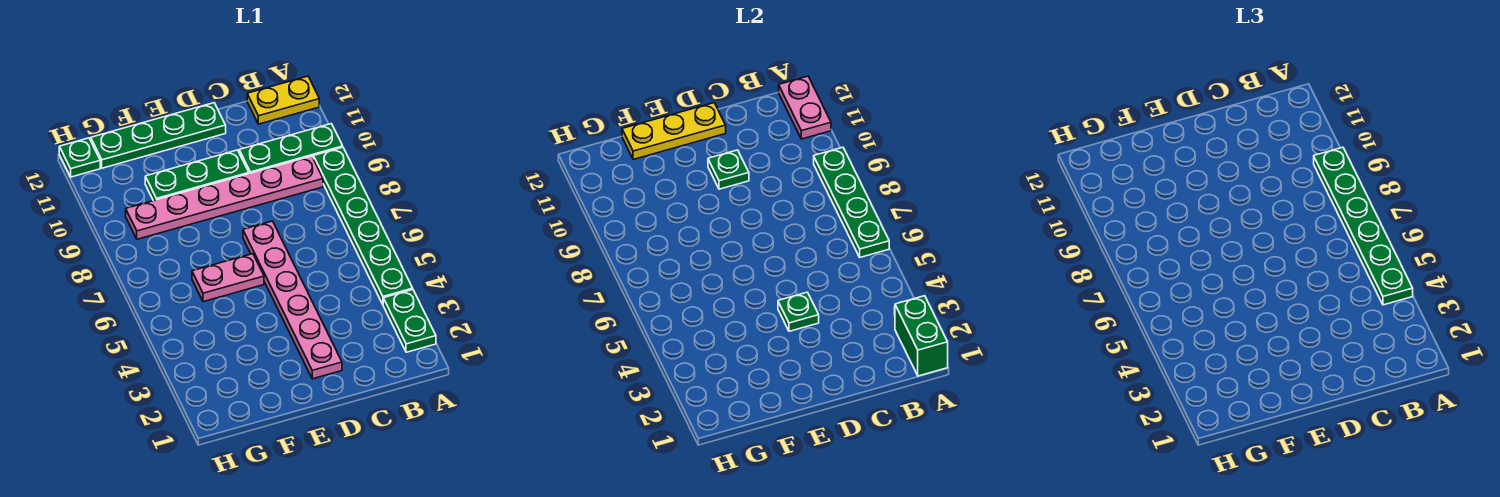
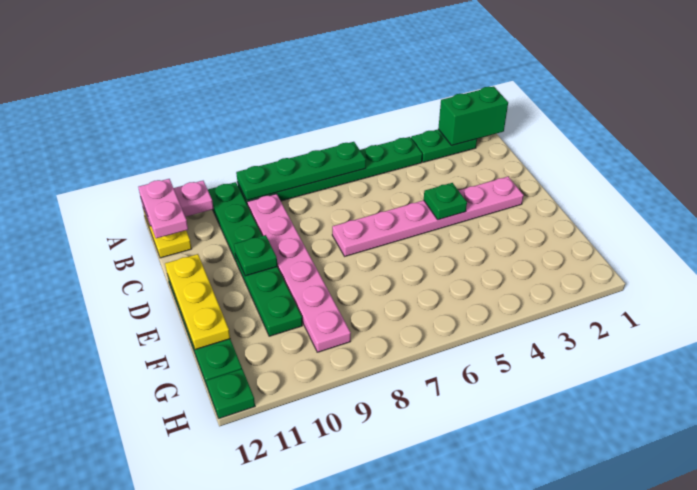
green 1x6 plate [1314,147,1413,305] -> none
pink 1x2 plate [192,254,264,302] -> pink 1x2 plate moved to [138,179,188,238]

